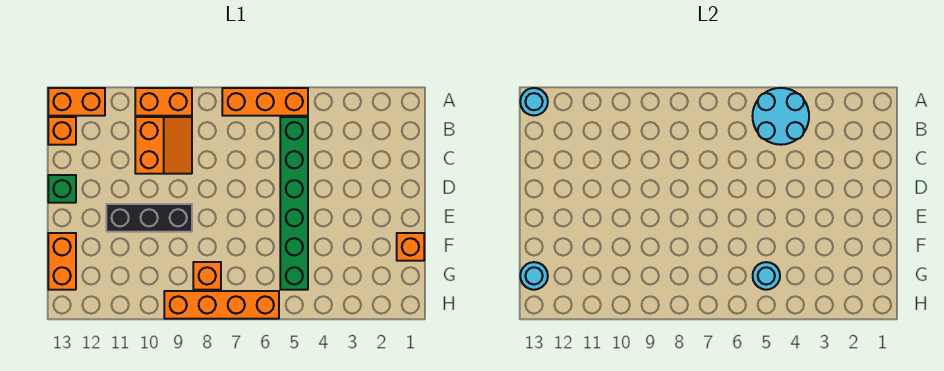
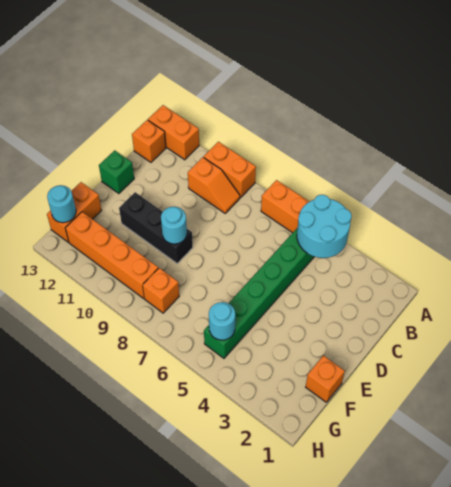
cyan 1x1 round brick [520,88,548,115] -> cyan 1x1 round brick moved to [161,207,187,244]
orange 2x2 slope [135,117,192,174] -> orange 1x2 slope [188,157,240,213]
orange 1x4 brick [164,291,279,319] -> orange 1x4 brick moved to [65,212,158,298]

